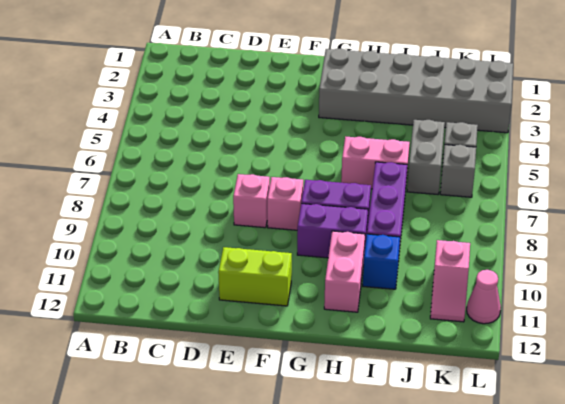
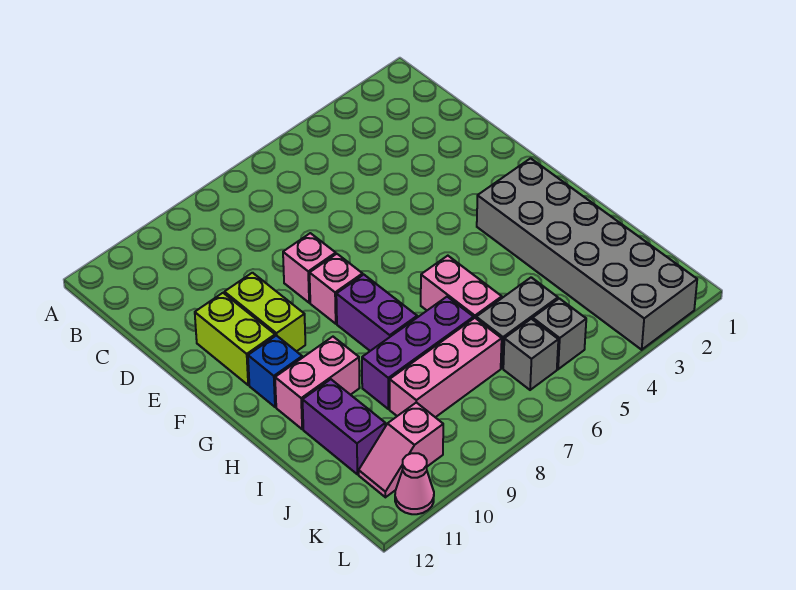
none -> lime 1x2 brick [224,273,305,351]
purple 1x2 brick [297,204,368,258] -> purple 1x2 brick moved to [303,379,385,474]
blue 1x1 brick [363,234,400,289] -> blue 1x1 brick moved to [248,335,302,407]
none -> pink 1x3 brick [390,318,502,417]

